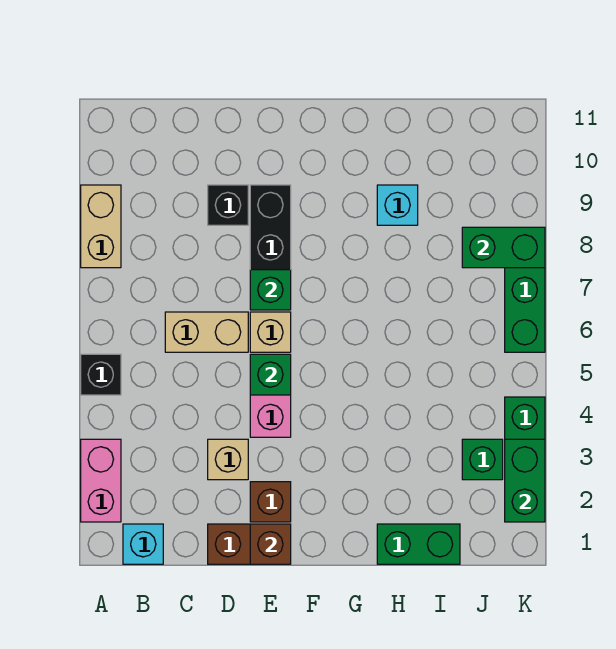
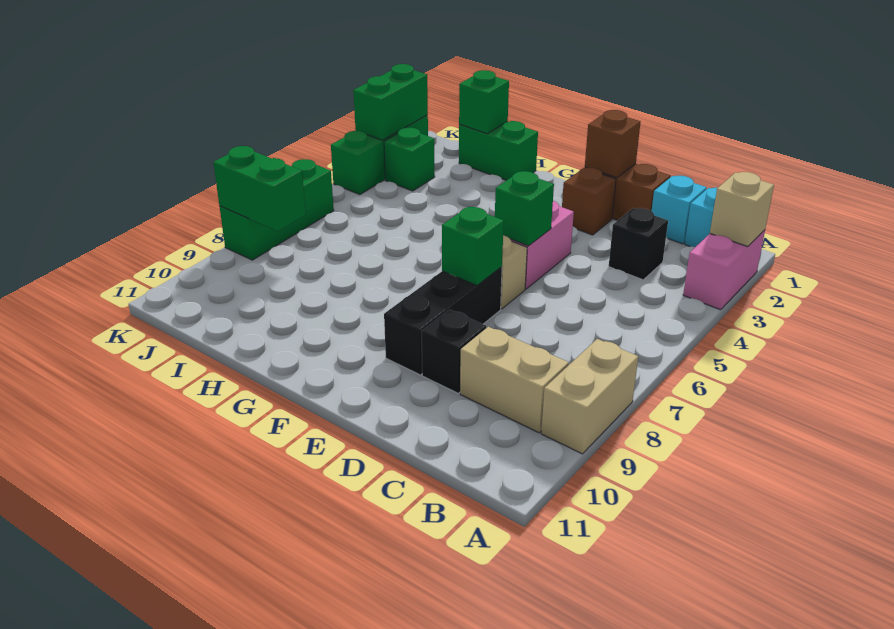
black 1x1 brick [81,354,121,395] -> black 1x1 brick moved to [609,208,668,280]
tan 1x2 brick [165,312,248,352] -> tan 1x2 brick moved to [460,327,569,433]
tan 1x1 brick [208,439,248,480] -> tan 1x1 brick moved to [710,172,774,247]
cyan 1x1 brick [377,185,418,225] -> cyan 1x1 brick moved to [652,176,707,244]
none -> green 1x1 brick [459,70,509,134]

